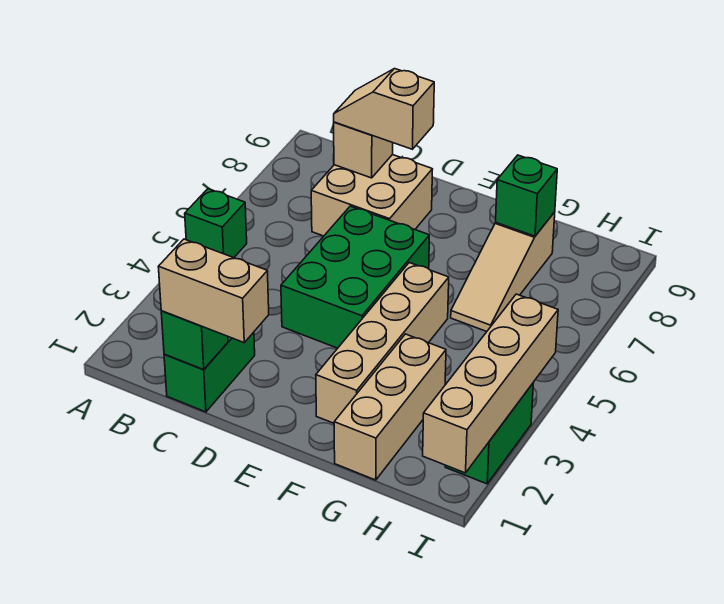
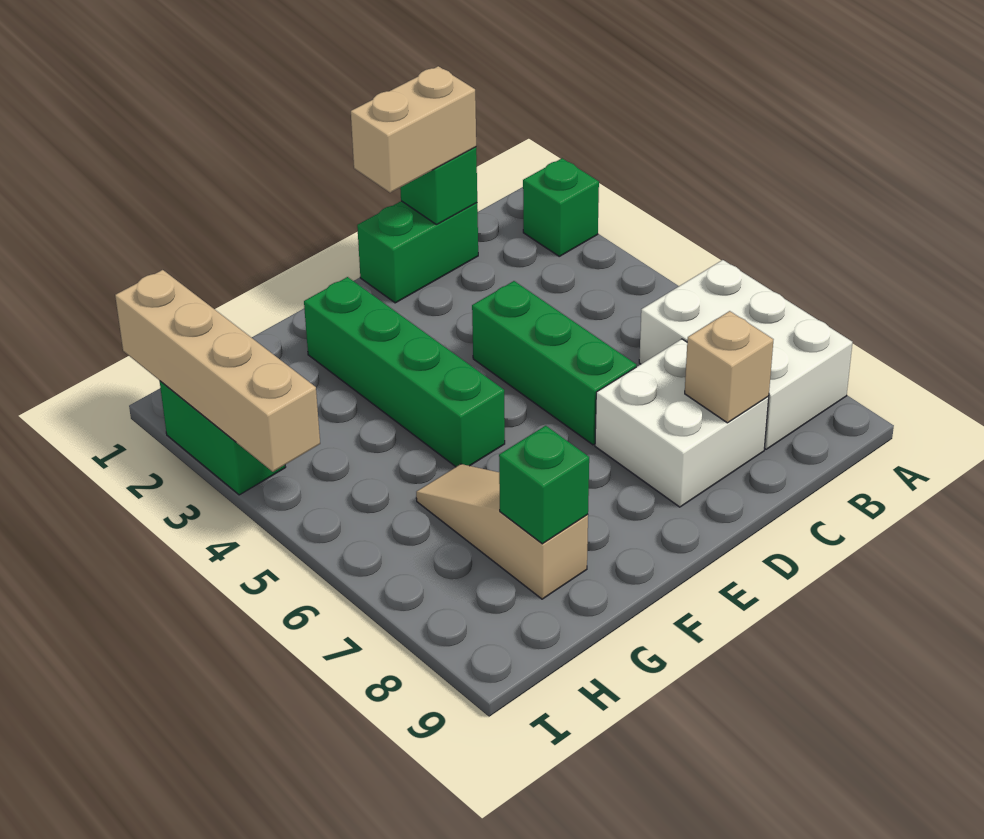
green 1x1 brick [185,189,247,258] -> green 1x1 brick moved to [523,158,599,256]
none -> white 2x3 brick [639,260,852,449]
green 1x2 brick [164,332,255,412] -> green 1x2 brick turned to [357,201,478,303]
tan 2x2 brick [311,155,432,236] -> white 2x2 brick [595,339,769,507]
tan 1x2 slope [334,69,434,149] -> none
green 2x3 brick [281,206,429,348] -> green 1x3 brick [472,281,636,445]
tan 1x4 brick [316,263,449,423] -> green 1x4 brick [304,277,505,467]
tan 1x3 brick [334,334,446,480] -> none

